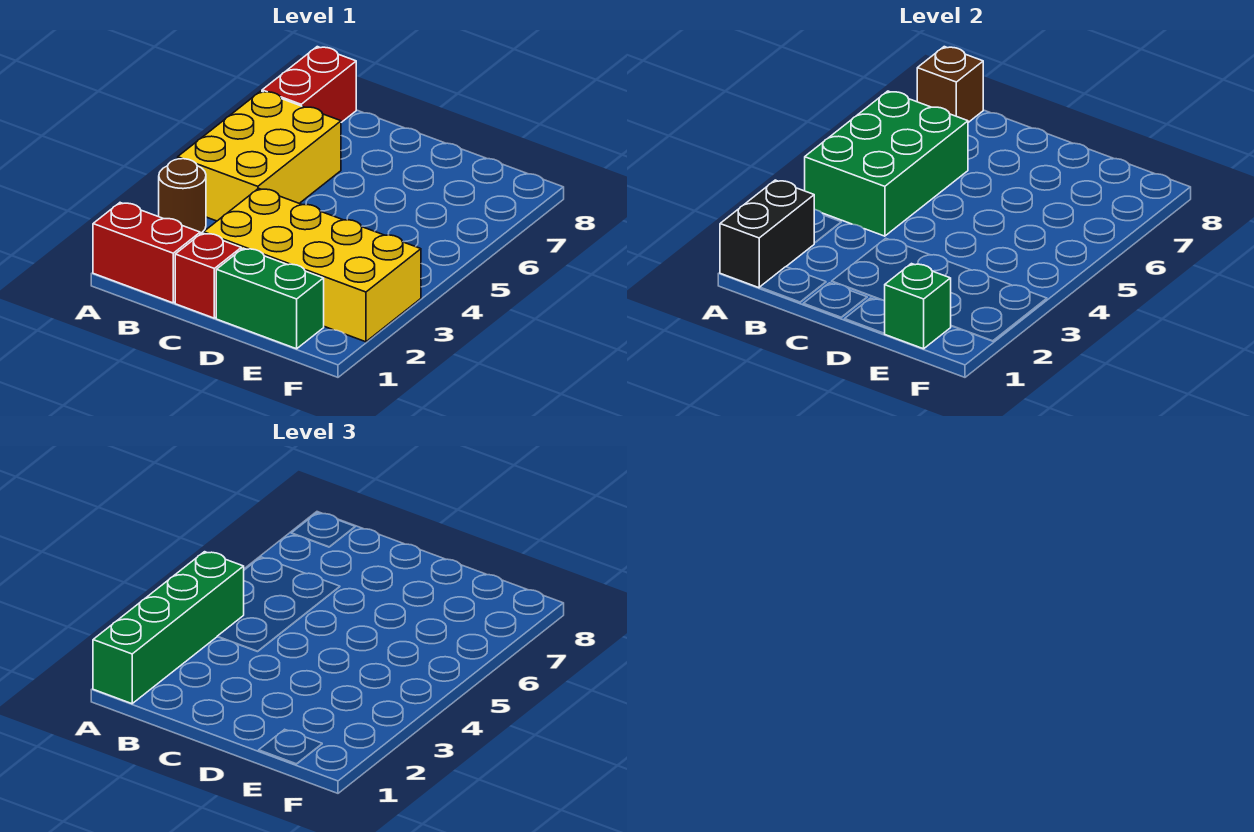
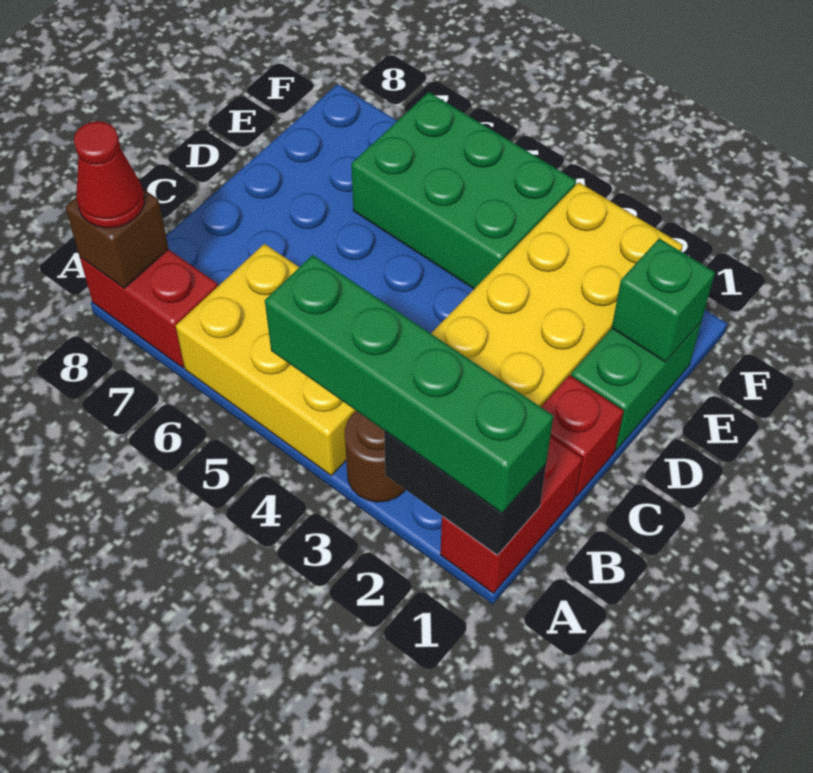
green 2x3 brick [805,91,968,236] -> green 2x3 brick moved to [351,92,576,289]
none -> red 1x1 cone [74,121,144,228]

